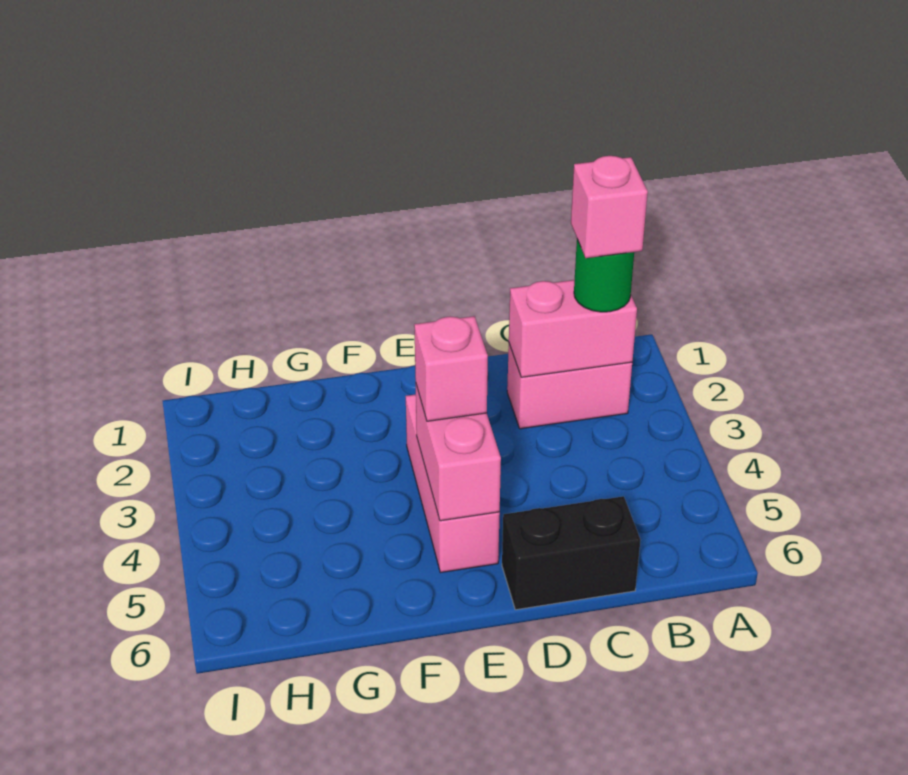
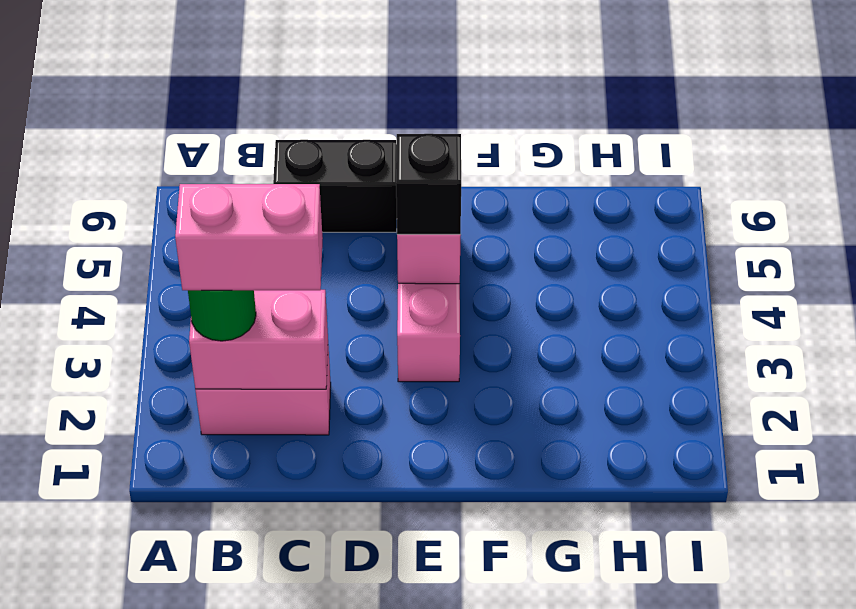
pink 1x1 brick [571,156,648,258] -> pink 1x2 brick [175,184,323,290]
pink 1x1 brick [414,316,488,421] -> black 1x1 brick [396,134,461,234]

